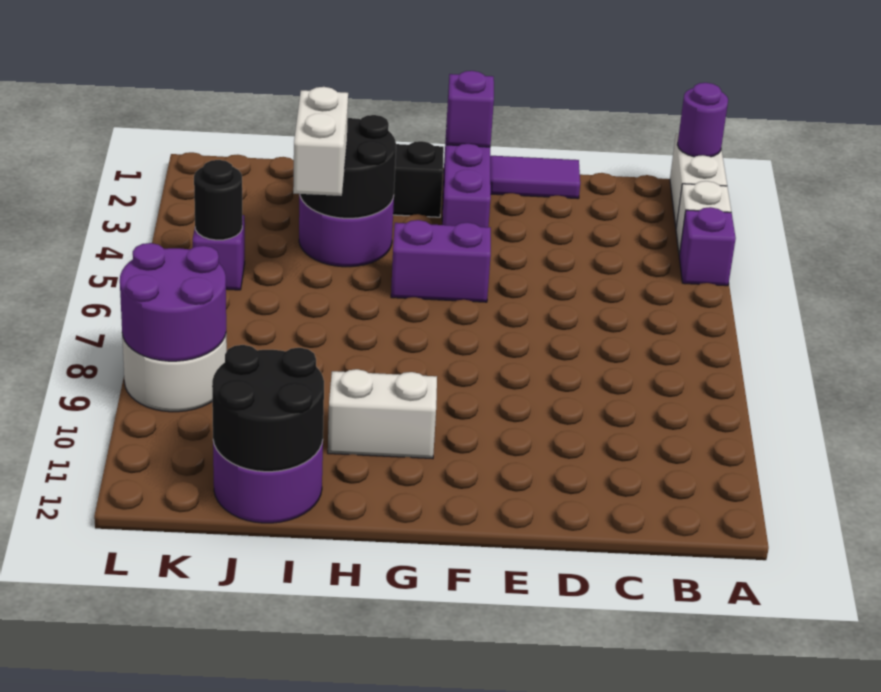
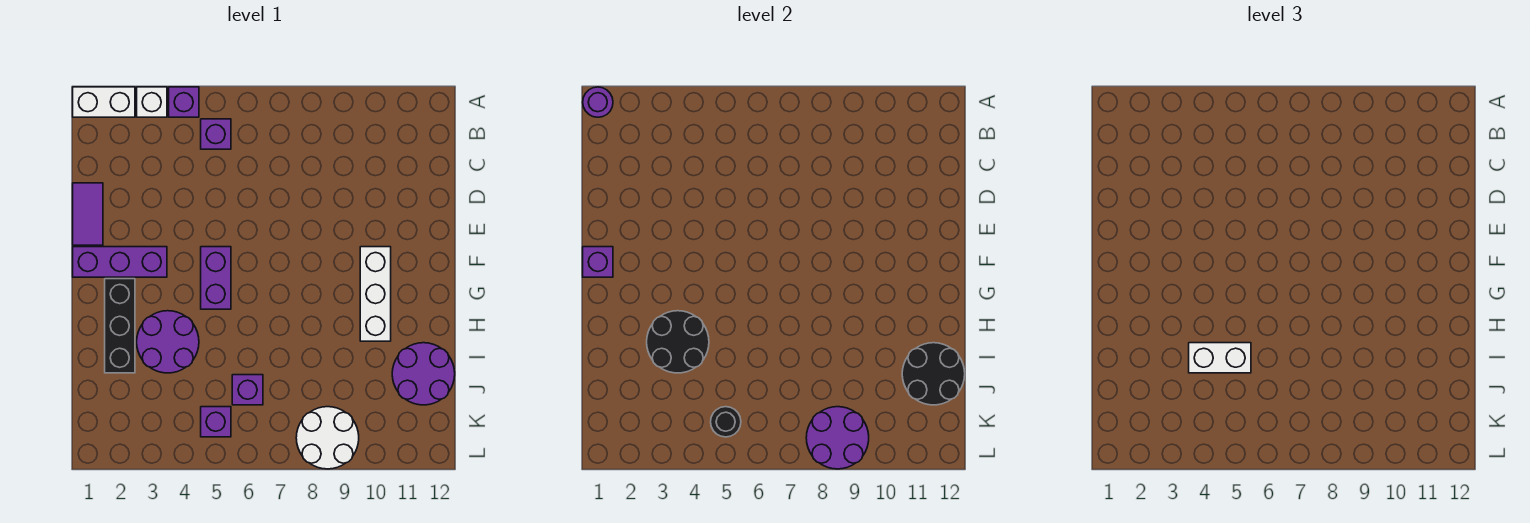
none -> purple 1x1 brick [201,119,231,149]
white 1x2 brick [328,369,437,459] -> white 1x3 brick [360,247,391,341]
none -> purple 1x1 brick [232,375,263,405]

